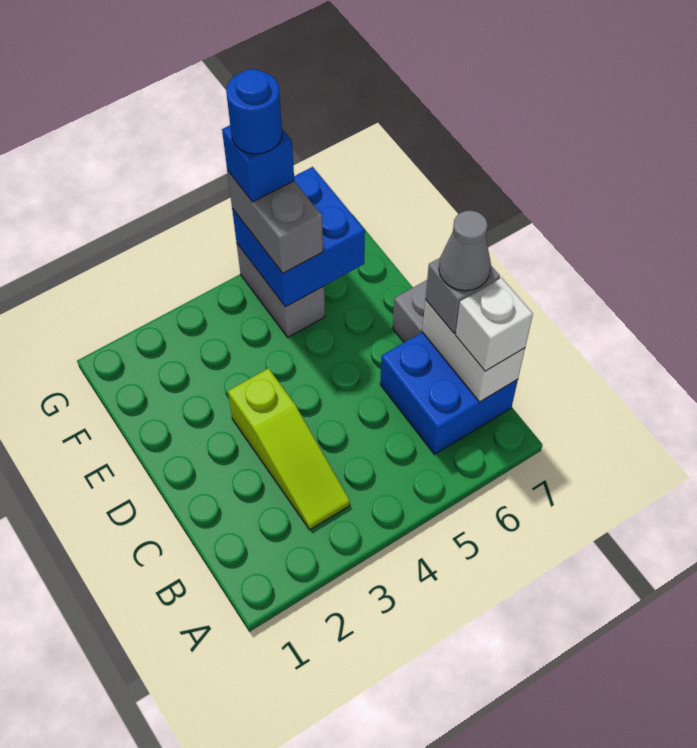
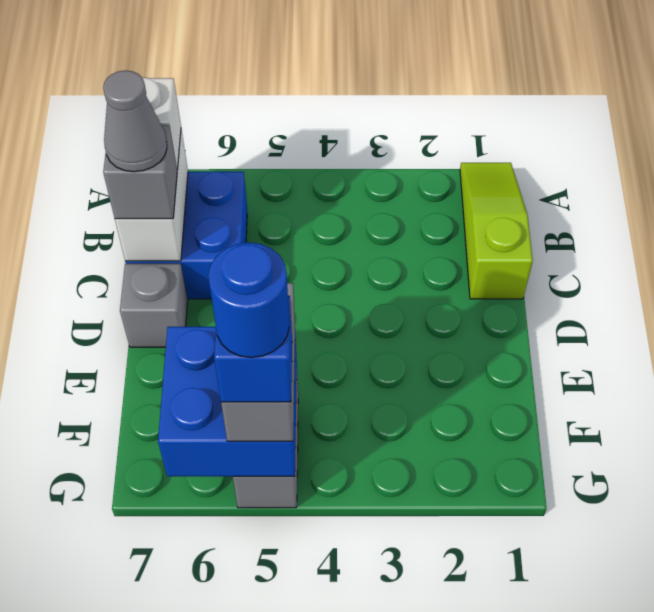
lime 1x3 slope [228,368,350,530] -> lime 1x3 slope moved to [460,163,533,299]

